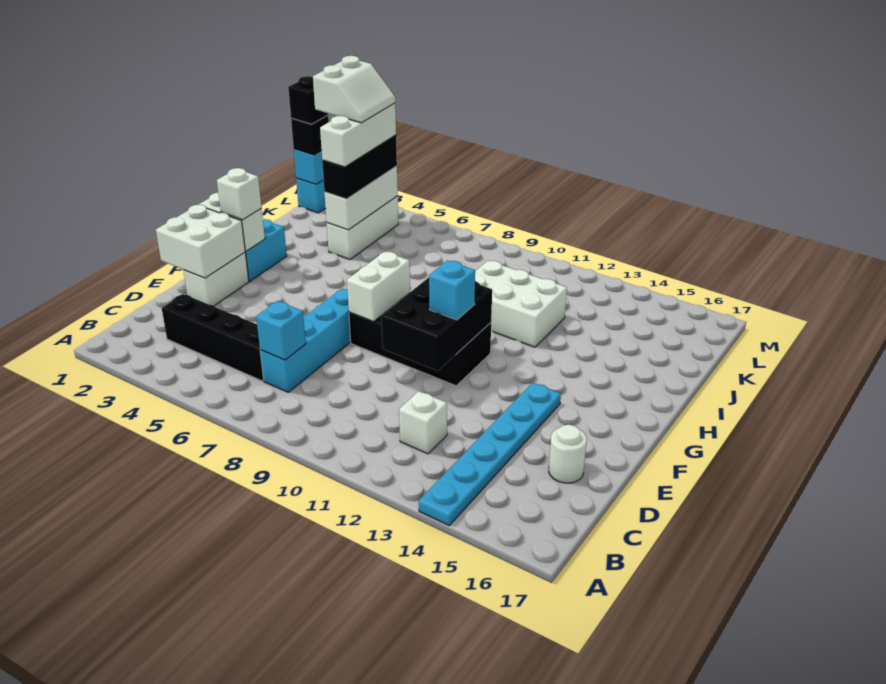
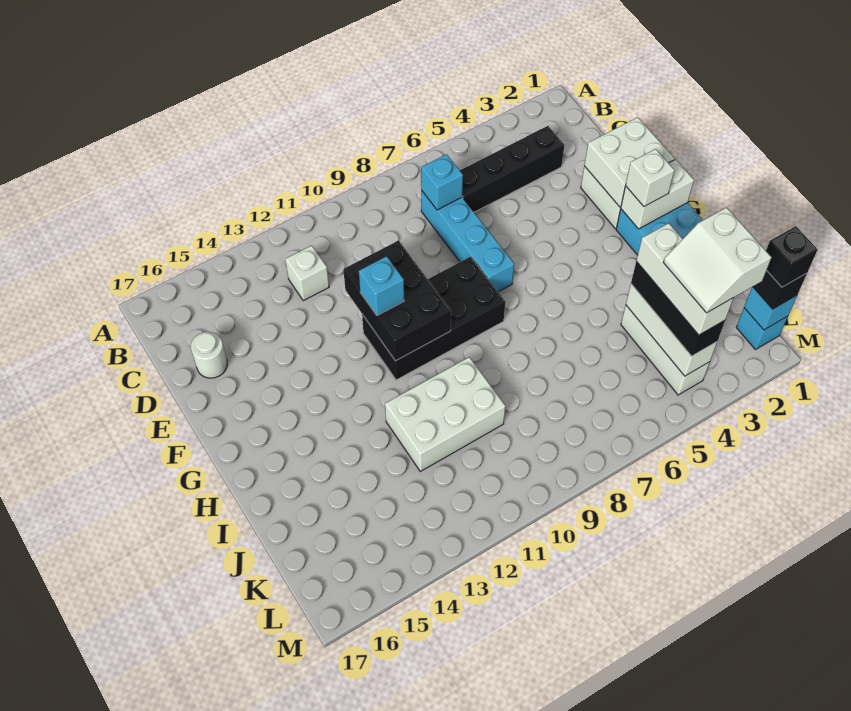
cyan 1x6 plate [419,383,561,525] -> none
white 1x2 brick [347,252,410,322] -> none

